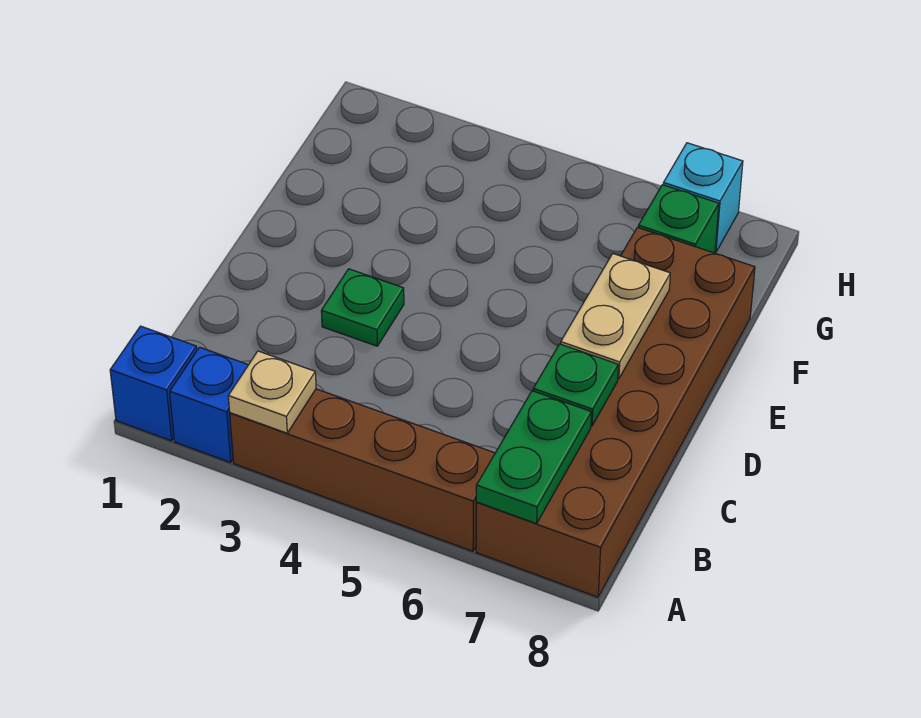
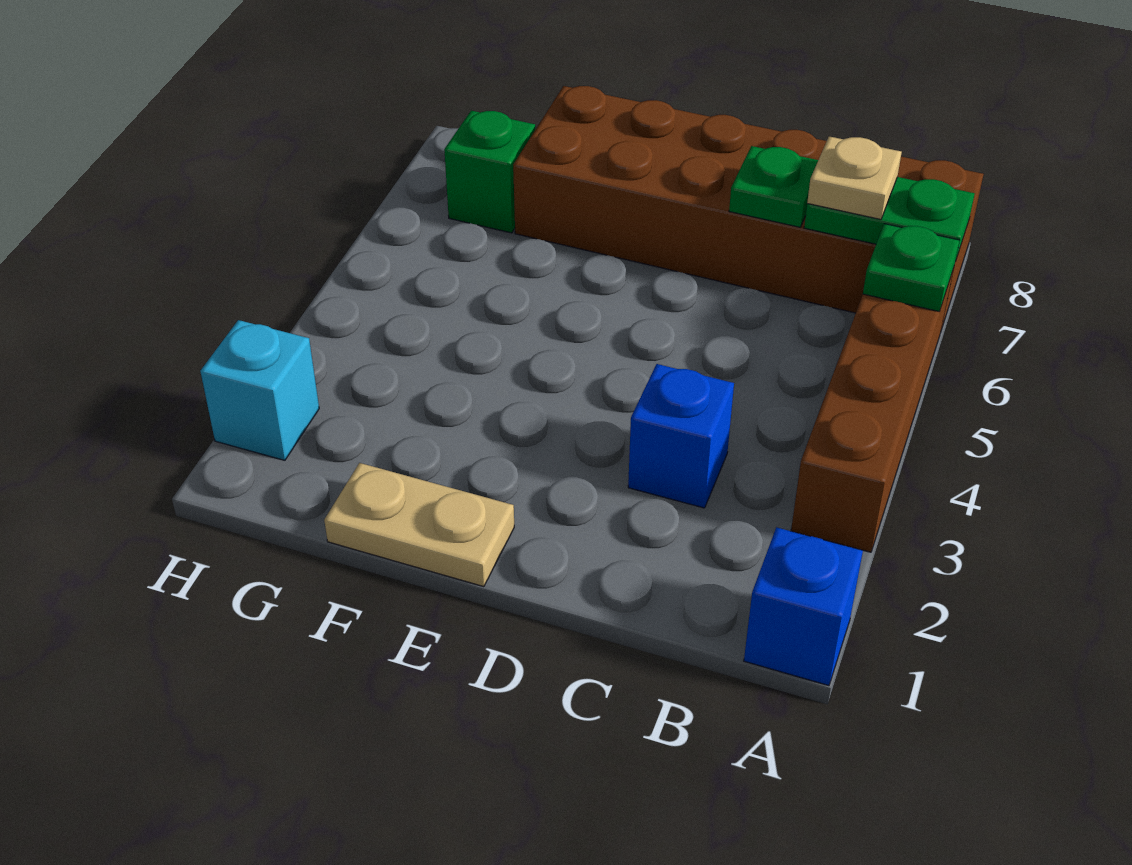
blue 1x1 brick [170,347,248,462] -> blue 1x1 brick moved to [628,364,734,508]
tan 1x1 plate [228,351,316,433] -> tan 1x1 plate moved to [807,136,902,219]
green 1x1 plate [321,269,404,346] -> green 1x1 plate moved to [863,224,960,311]
tan 1x2 plate [561,254,670,379] -> tan 1x2 plate moved to [324,463,514,587]
cyan 1x1 brick [663,143,743,253] -> cyan 1x1 brick moved to [200,320,319,460]

